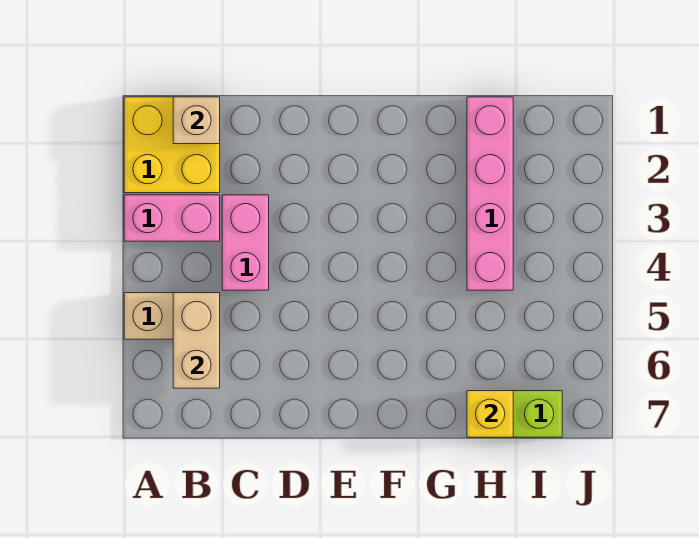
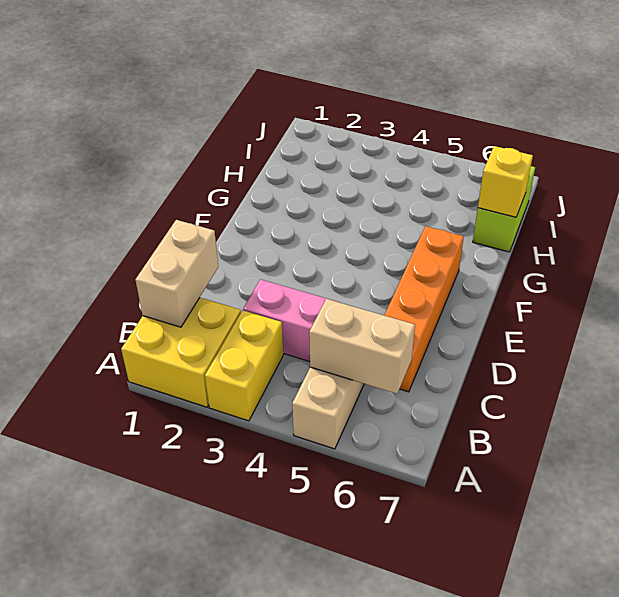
pink 1x2 brick [124,195,220,241] -> yellow 1x2 brick [205,310,283,421]
tan 1x1 brick [173,97,220,144] -> tan 1x2 brick [136,220,218,327]
none -> orange 1x4 brick [384,226,464,392]
pink 1x4 brick [467,97,513,290] -> none

